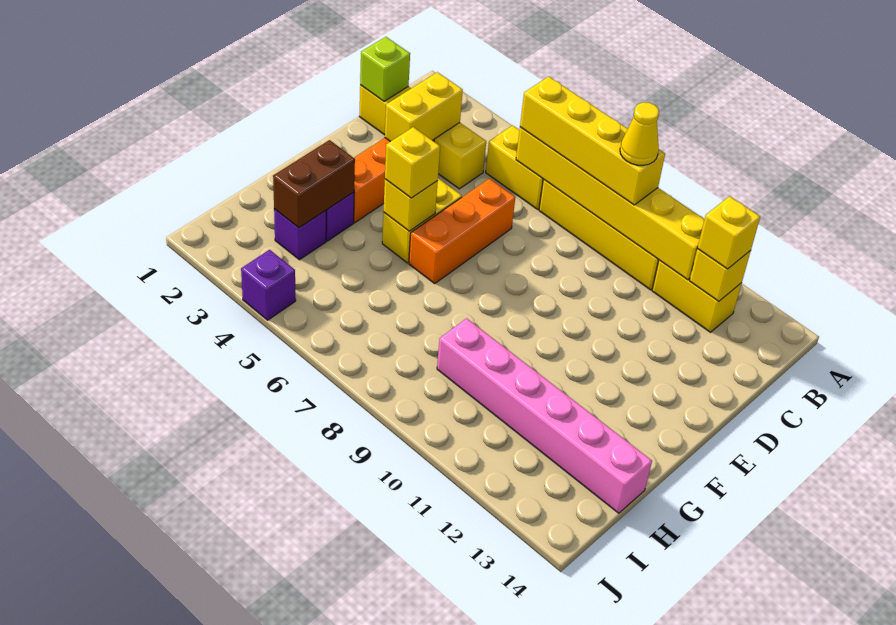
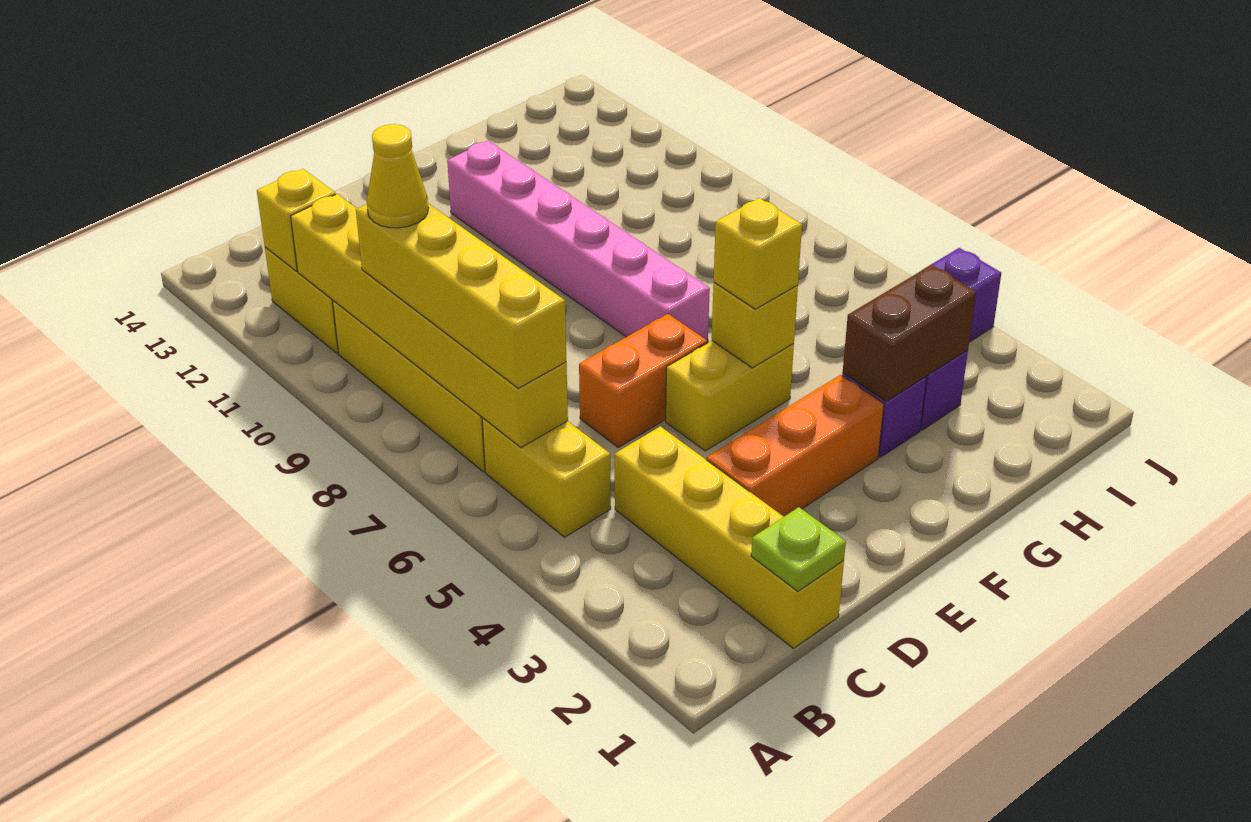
yellow 1x1 brick [697,196,760,269] -> none
lime 1x1 brick [360,37,410,101] -> lime 1x1 plate [751,507,846,591]
yellow 1x2 brick [385,72,463,142] -> none
orange 1x3 brick [409,179,515,283] -> orange 1x2 brick [579,314,707,447]
pink 1x6 brick [437,318,652,513] -> pink 1x6 brick moved to [447,141,710,343]

